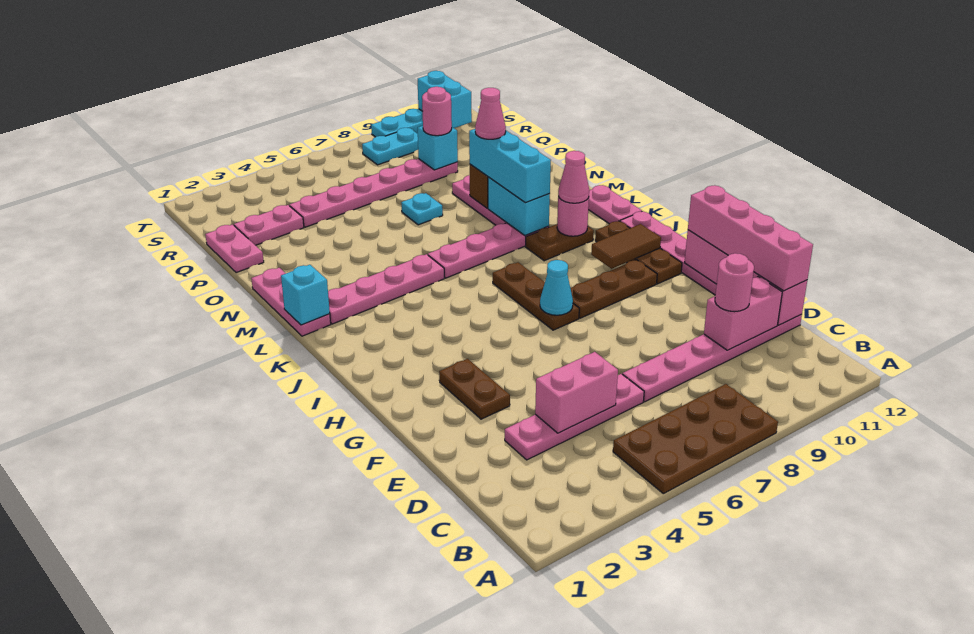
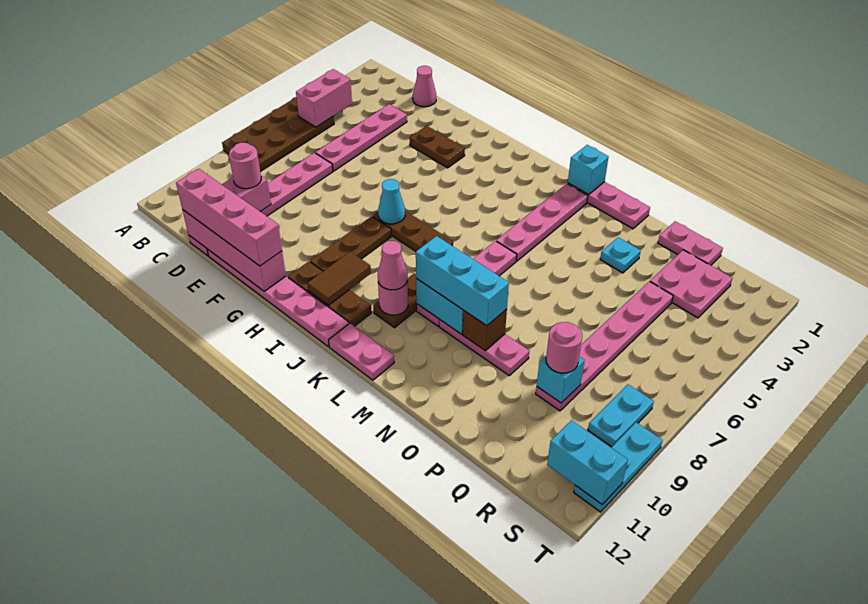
pink 1x2 brick [535,352,618,433] -> pink 1x2 brick moved to [296,69,352,127]
pink 1x1 cone [475,88,506,139] -> pink 1x1 cone moved to [413,66,436,107]
cyan 1x1 plate [401,193,443,225] -> cyan 1x1 plate moved to [600,237,641,273]
pink 1x2 plate [234,205,304,245] -> pink 2x2 plate [650,250,732,318]

